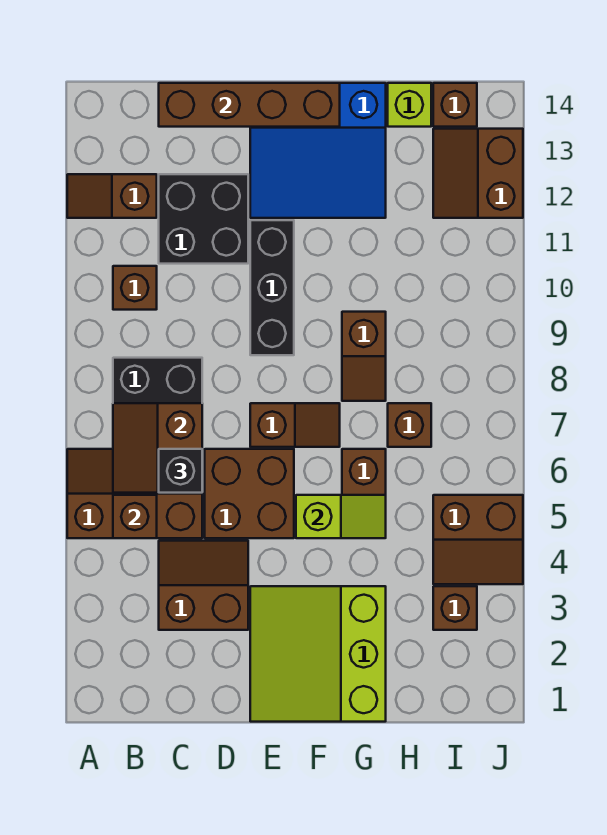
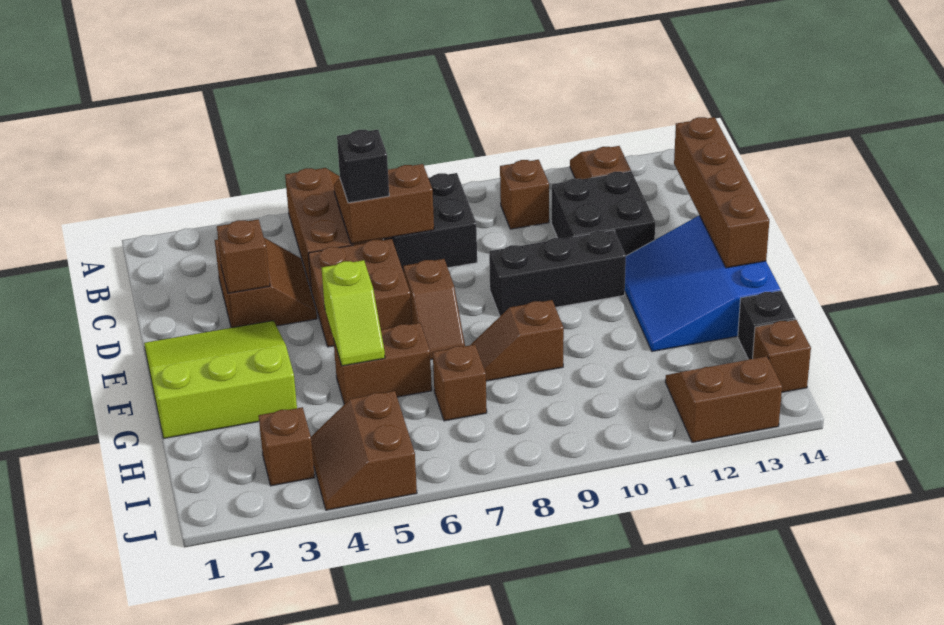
brown 1x1 brick [113,495,157,538] -> brown 1x1 brick moved to [217,219,270,293]
lime 1x1 brick [388,83,431,127] -> black 1x1 brick [738,291,796,359]

